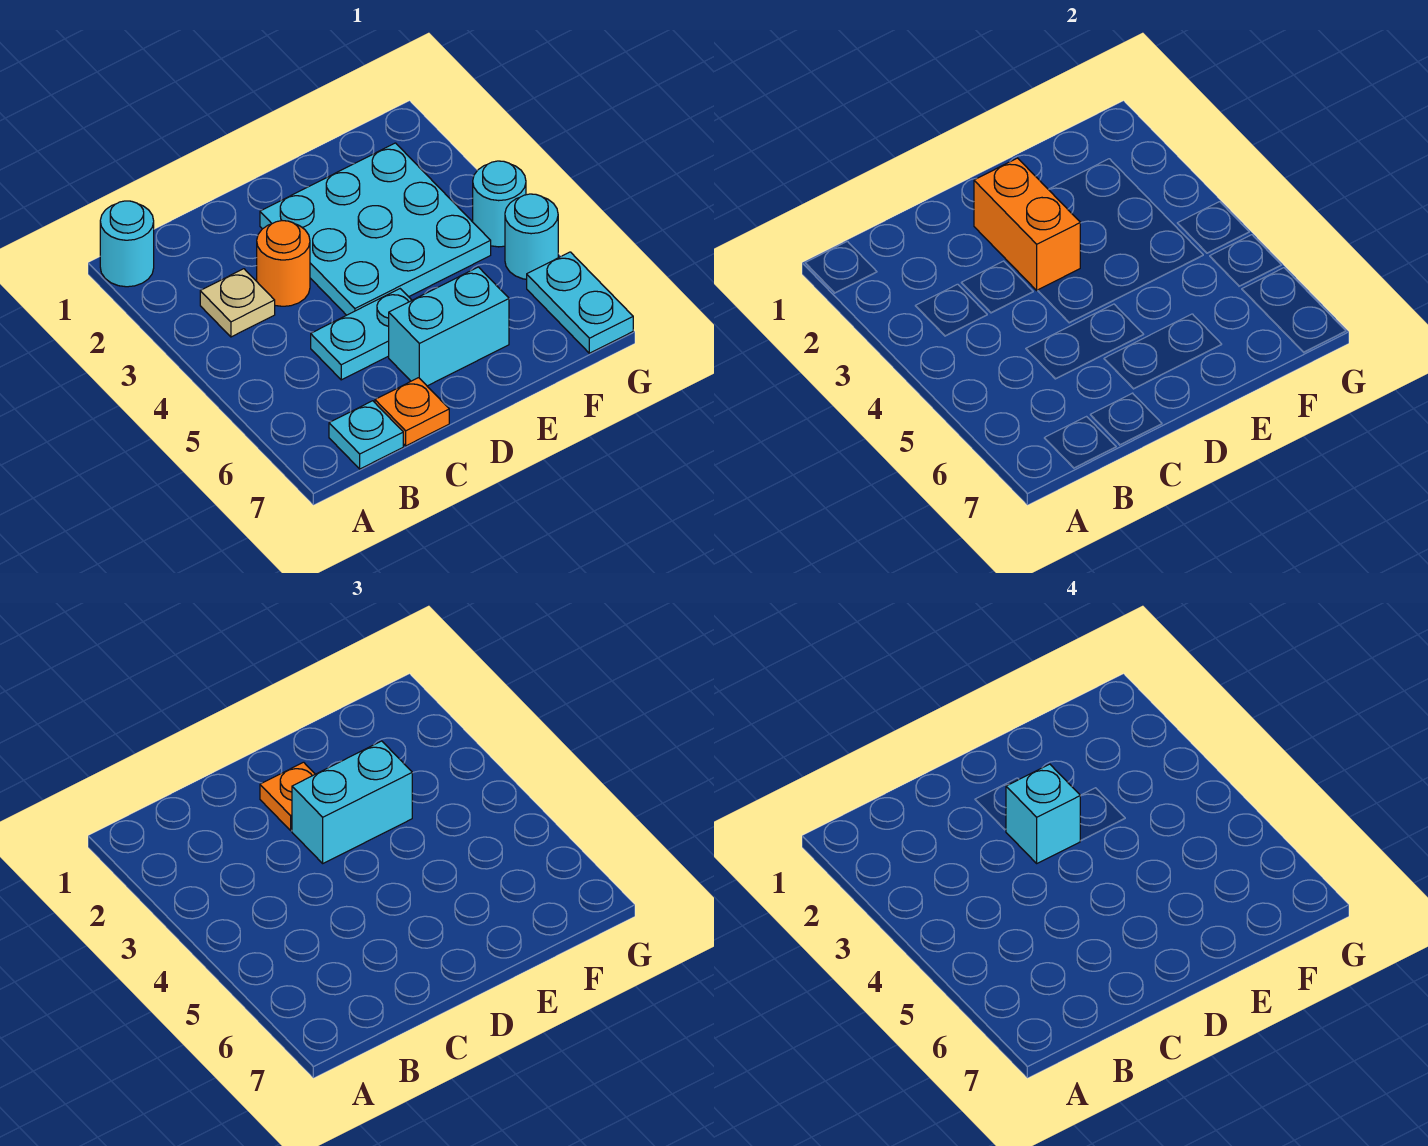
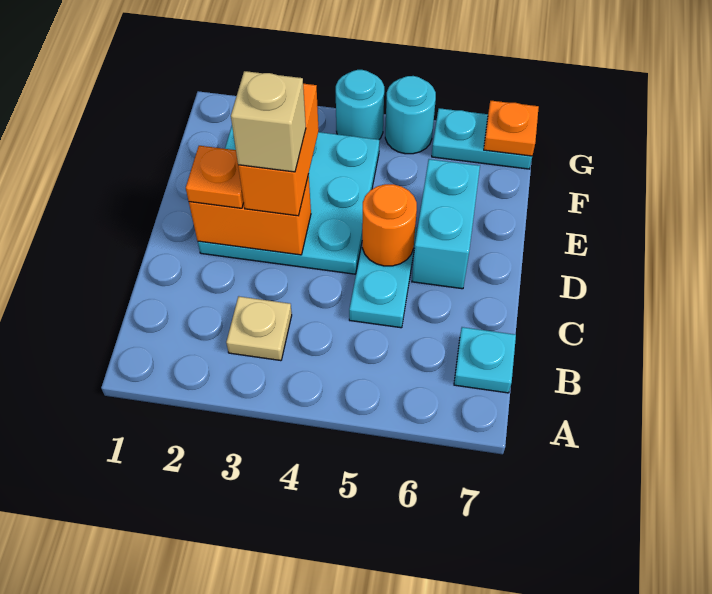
cyan 1x1 round brick [100,201,154,287] -> none
orange 1x1 round brick [257,221,310,306] -> orange 1x1 round brick moved to [362,184,417,266]
orange 1x1 plate [375,378,449,446] -> orange 1x1 plate moved to [484,101,539,156]
cyan 1x2 brick [292,741,412,863] -> orange 1x2 brick [238,84,319,216]
cyan 1x1 brick [1006,764,1080,863] -> tan 1x1 brick [231,71,306,172]

